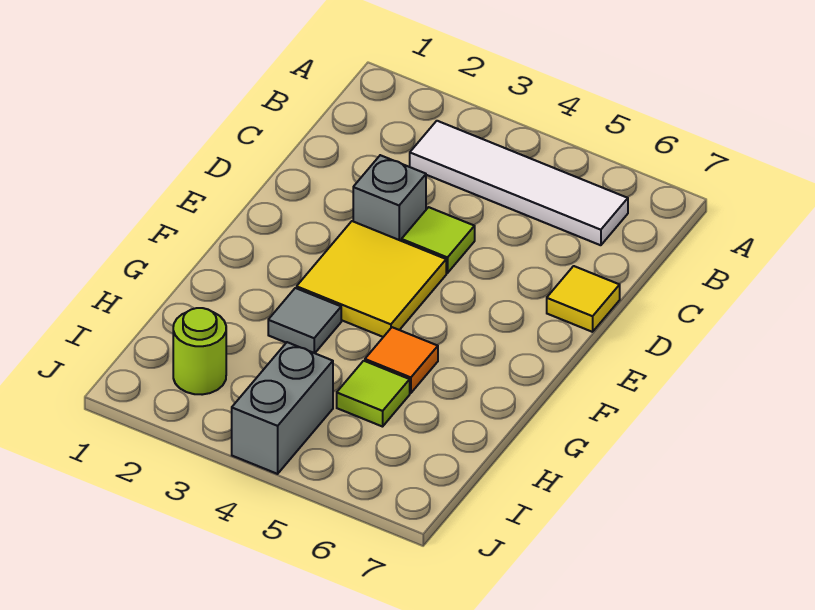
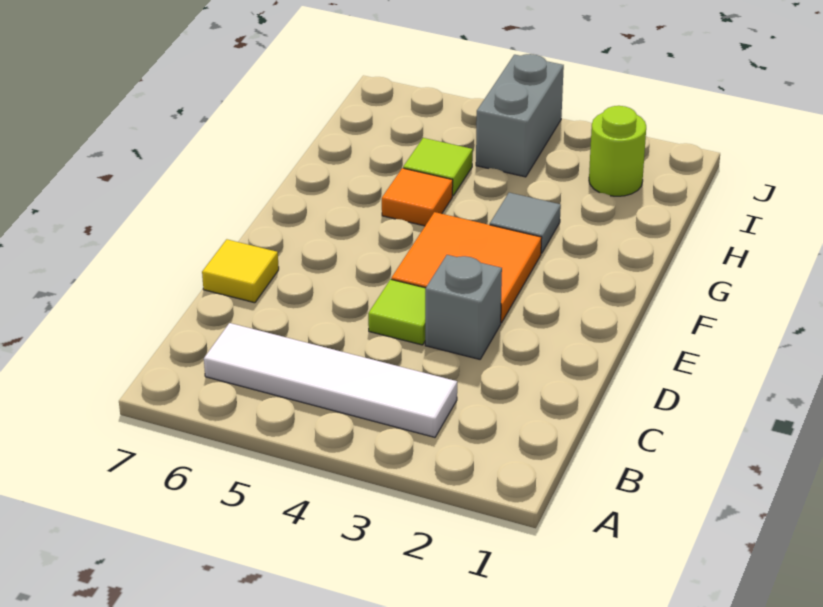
yellow 2x2 tile [297,221,446,337] -> orange 2x2 tile [391,212,542,323]

